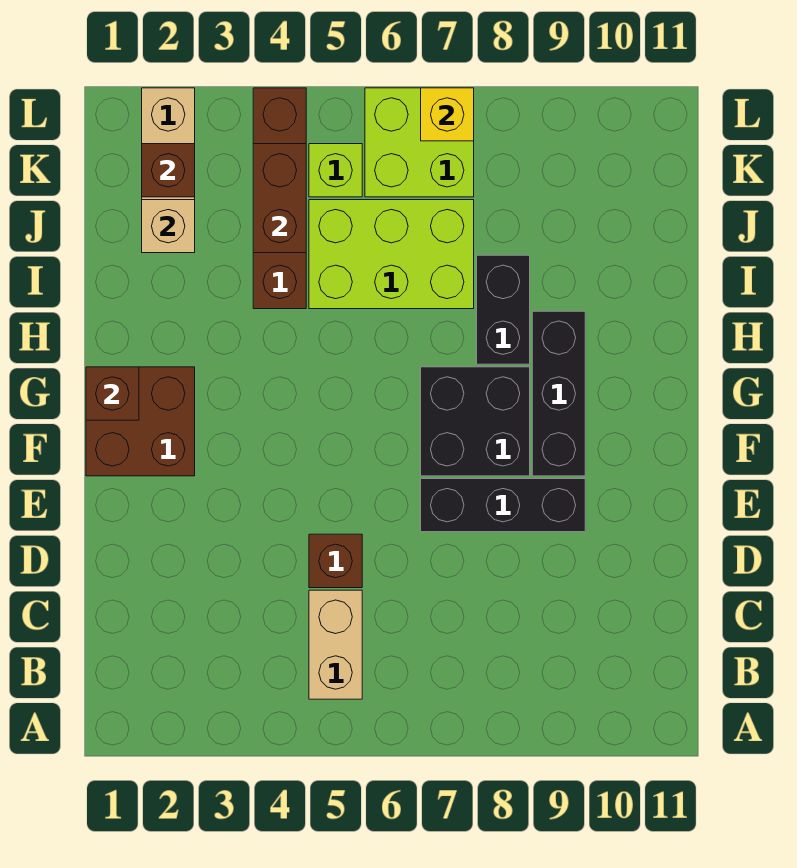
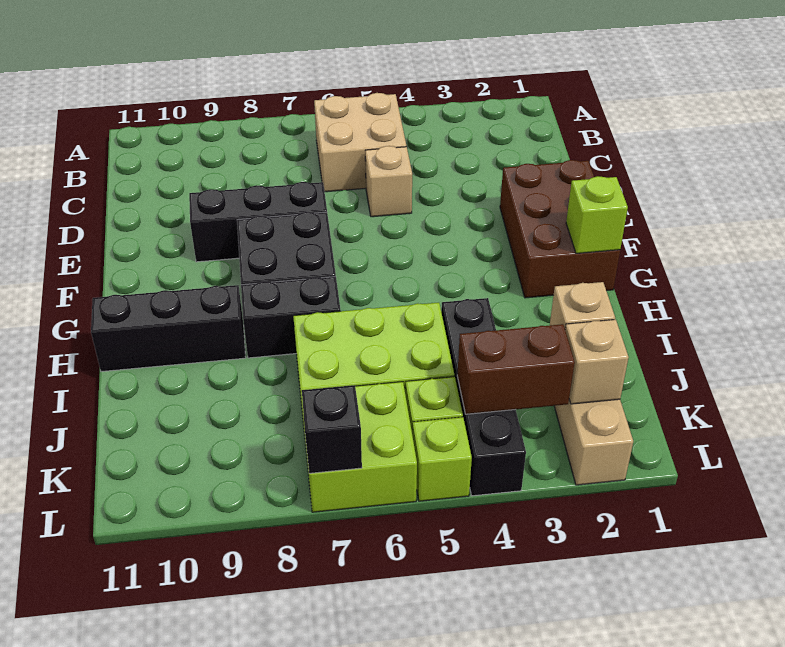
tan 1x2 brick [309,590,362,699] -> tan 2x2 brick [314,93,406,192]
brown 1x1 brick [309,534,362,588] -> tan 1x1 brick [365,146,412,217]
brown 2x2 brick [86,367,195,476] -> brown 2x3 brick [500,160,620,298]
black 1x3 brick [532,311,585,476] -> black 1x3 brick turned to [91,285,246,372]
brown 1x1 brick [86,367,139,420] -> lime 1x1 brick [566,176,628,253]
black 1x2 brick [477,255,530,364] -> black 1x2 brick turned to [241,277,341,358]
brown 1x4 brick [253,88,306,309] -> black 1x4 brick [441,298,526,496]
brown 1x2 brick [253,144,306,253] -> brown 1x2 brick turned to [457,324,575,414]
brown 1x1 brick [142,144,195,197] -> tan 1x1 brick [565,319,629,404]
none -> lime 1x1 brick [412,417,472,501]
yellow 1x1 brick [421,88,474,141] -> black 1x1 brick [302,385,362,473]

